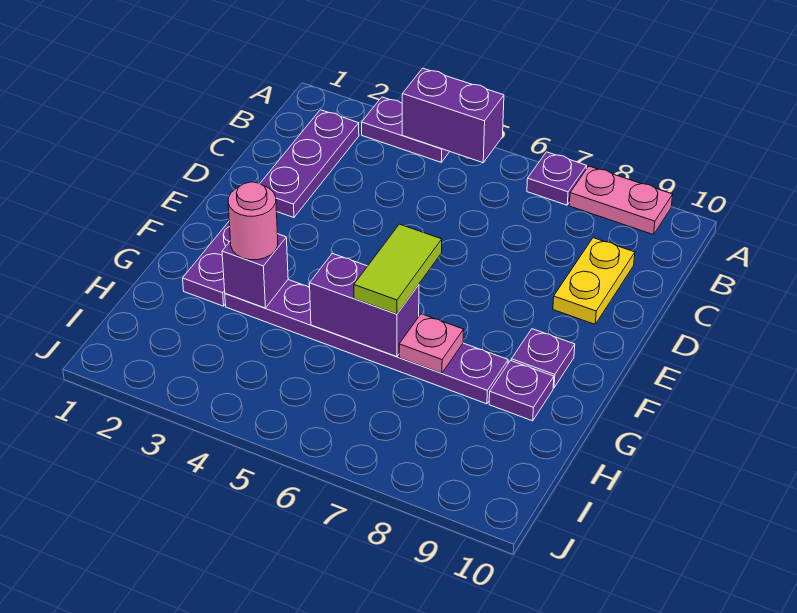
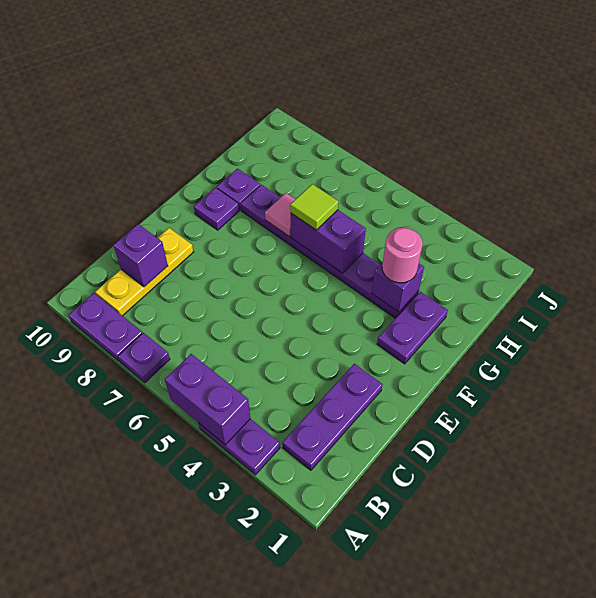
pink 1x2 plate [569,166,673,235] -> purple 1x2 plate [69,293,143,362]
yellow 1x2 plate [553,238,635,324] -> yellow 1x3 plate [95,228,193,316]
none -> purple 1x1 brick [113,224,168,287]
lime 1x2 tile [354,224,442,314] -> lime 1x1 tile [290,184,339,230]
pink 1x1 plate [399,314,464,373] -> pink 1x1 tile [265,193,295,237]

